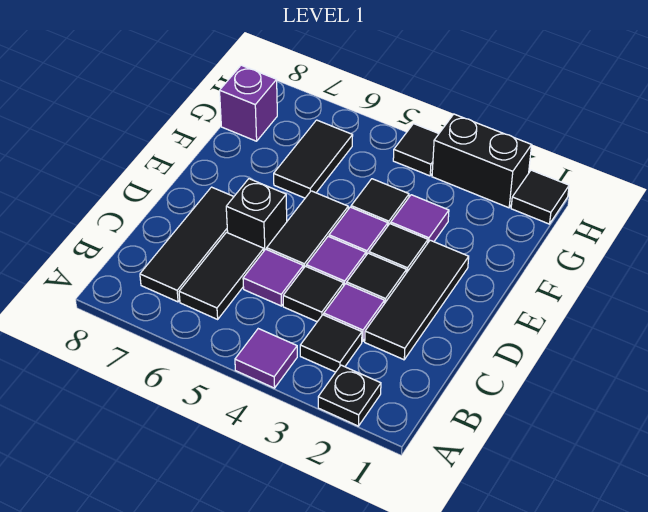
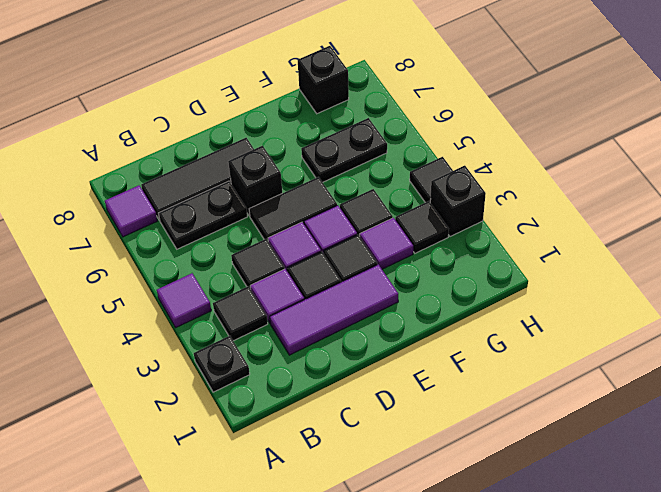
black 1x2 tile [179,233,264,319] -> black 1x2 plate [159,181,247,249]
black 1x3 tile [365,240,469,360] -> purple 1x3 tile [270,265,398,355]
purple 1x1 tile [243,249,303,306] -> purple 1x1 tile moved to [105,186,157,237]
black 1x2 tile [274,120,353,198] -> black 1x2 plate [301,118,387,182]
purple 1x1 brick [220,65,277,141] -> black 1x1 brick [298,46,349,114]
black 1x1 tile [511,170,569,224] -> black 1x1 tile moved to [395,201,449,253]
black 1x2 brick [432,114,532,208] -> black 1x1 brick [430,166,486,237]

